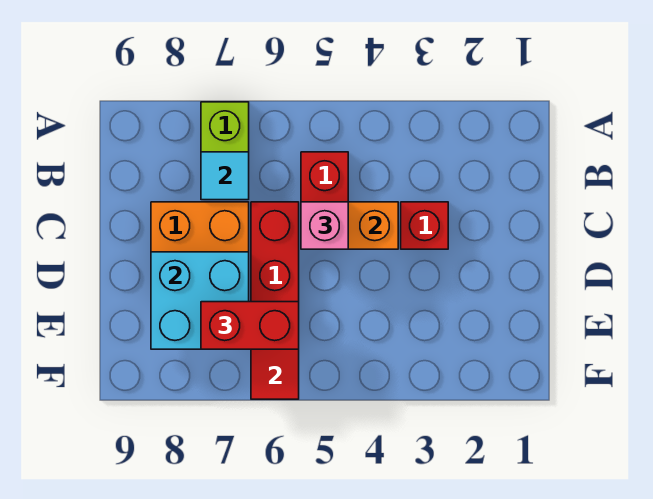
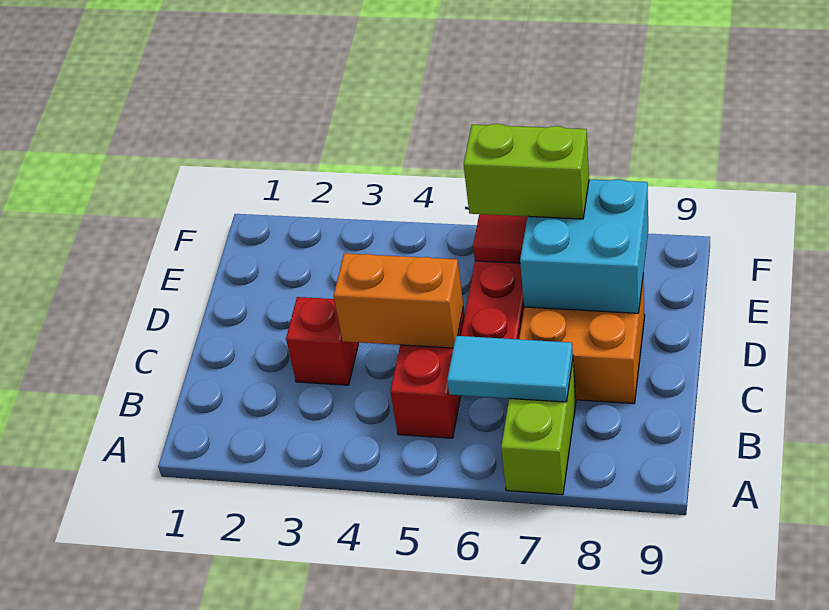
cyan 1x1 tile [201,152,249,200] -> cyan 1x2 tile [447,336,573,402]
pink 1x1 brick [301,202,348,249] -> none
red 1x2 brick [201,302,299,349] -> lime 1x2 brick [464,124,589,219]

